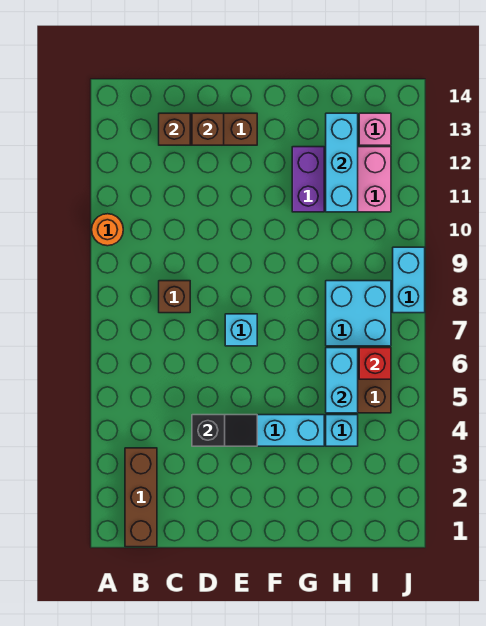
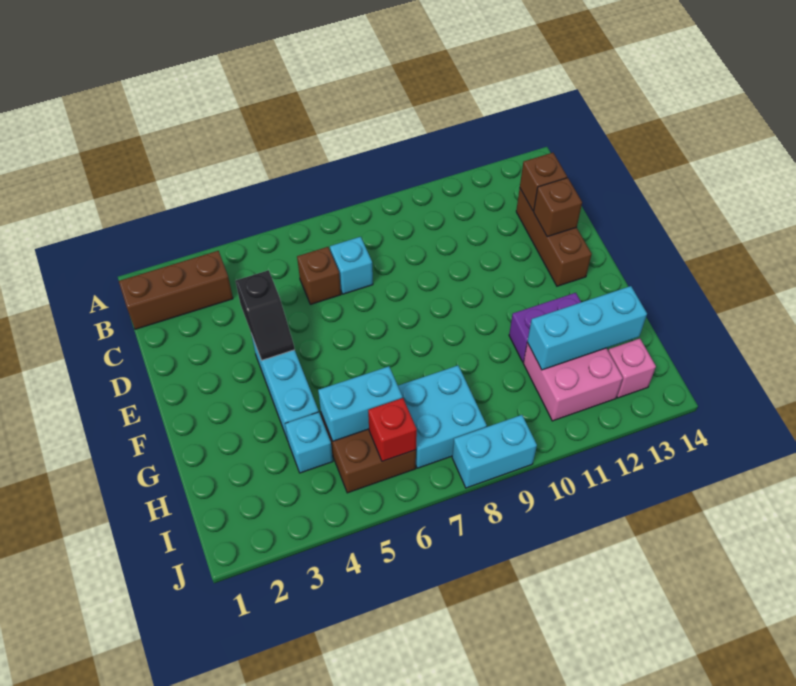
orange 1x1 round brick [92,214,123,246] -> none
brown 1x1 brick [159,281,190,313] -> brown 1x1 brick moved to [297,247,341,304]
cyan 1x1 brick [225,314,257,346] -> cyan 1x1 brick moved to [330,237,373,294]

